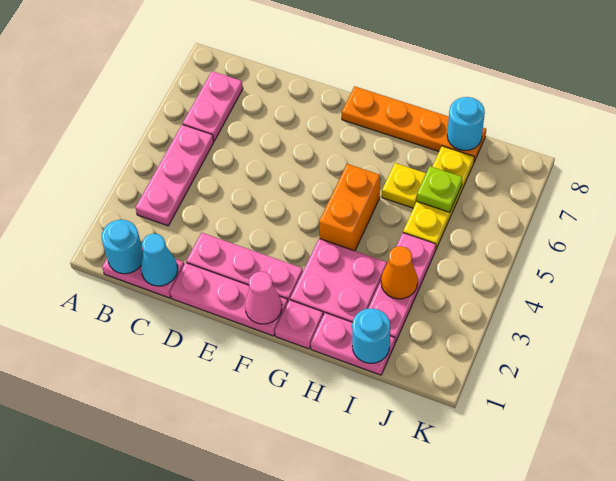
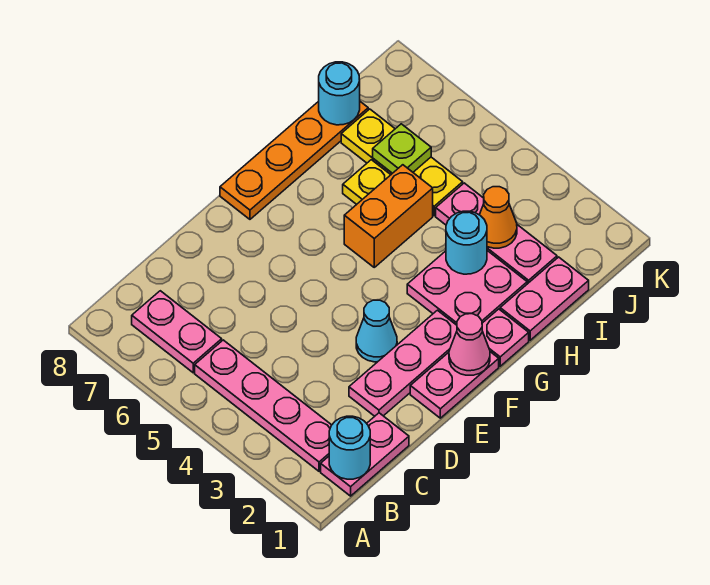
pink 1x3 plate [135,124,214,226] -> pink 1x4 plate [195,340,331,471]
cyan 1x1 cone [141,234,178,286] -> cyan 1x1 cone moved to [356,300,397,362]
pink 1x3 plate [170,263,288,336] -> pink 1x2 plate [410,352,499,418]
orange 1x2 brick [319,164,380,251] -> orange 1x2 brick turned to [344,165,433,267]
cyan 1x1 round brick [352,308,390,363] -> cyan 1x1 round brick moved to [446,211,487,274]

